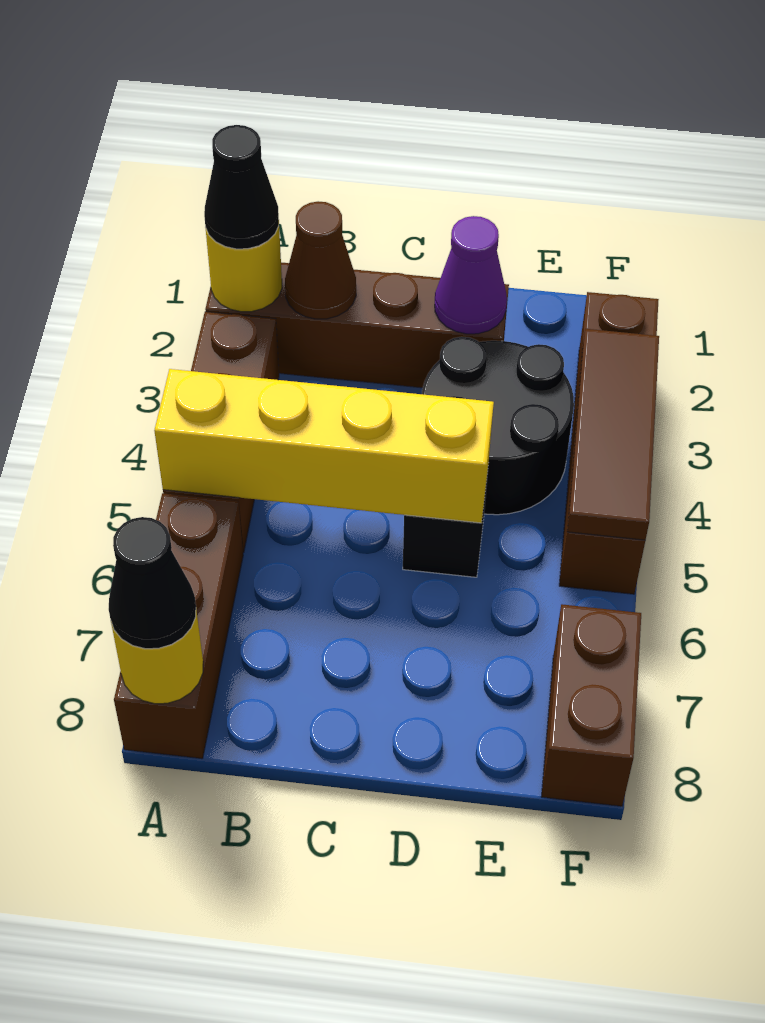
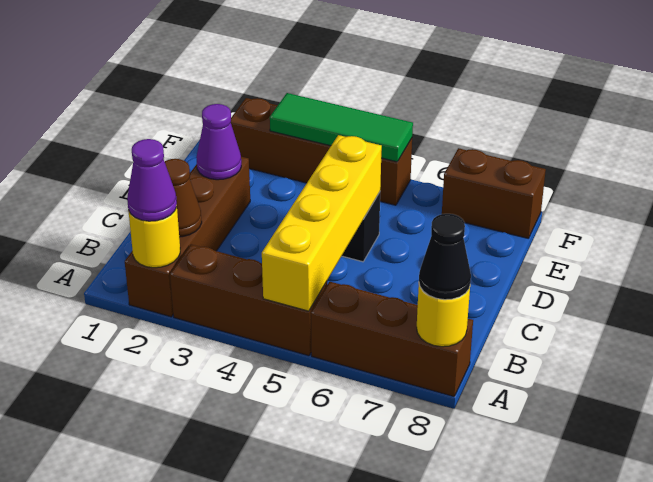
black 1x1 cone [204,125,279,249] -> purple 1x1 cone [127,139,177,221]
black 2x2 round brick [422,337,574,515] -> none
brown 1x3 tile [567,329,659,540] -> green 1x3 tile [270,93,413,162]

